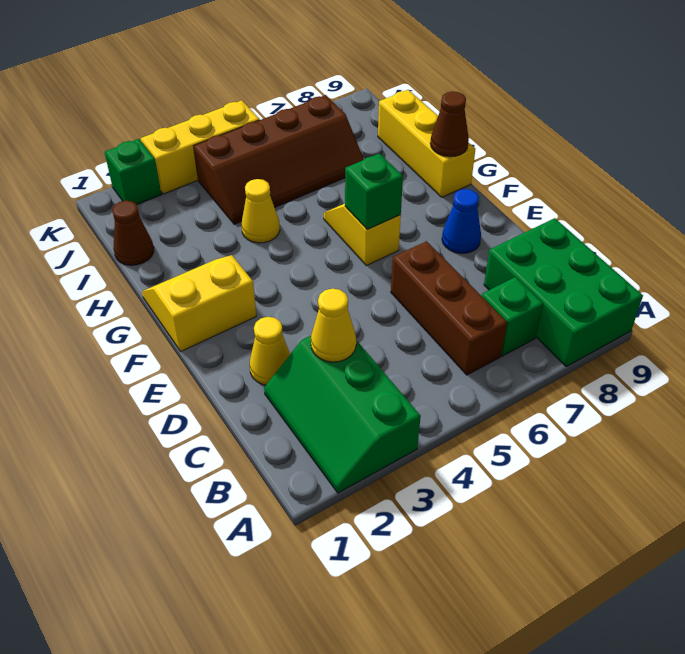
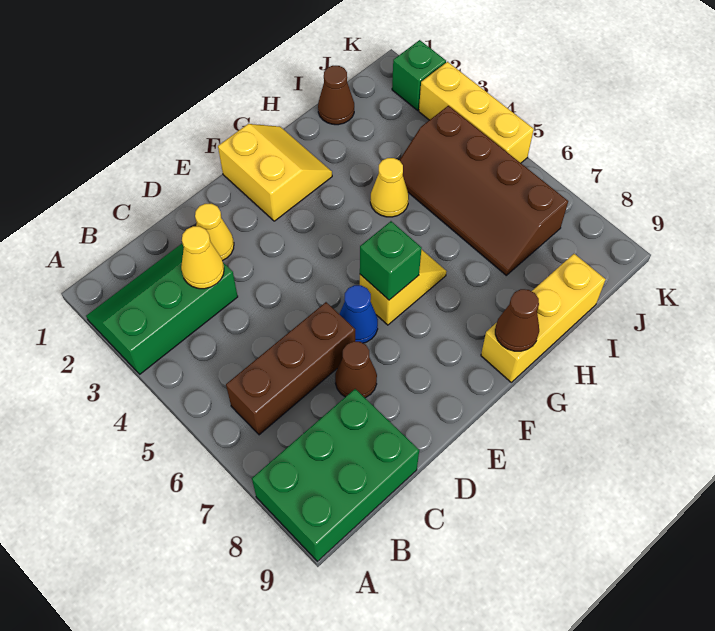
green 1x1 brick [482,277,543,356] -> none
none -> brown 1x1 cone [335,341,377,398]
blue 1x1 cone [442,189,481,253] -> blue 1x1 cone moved to [340,285,378,343]

